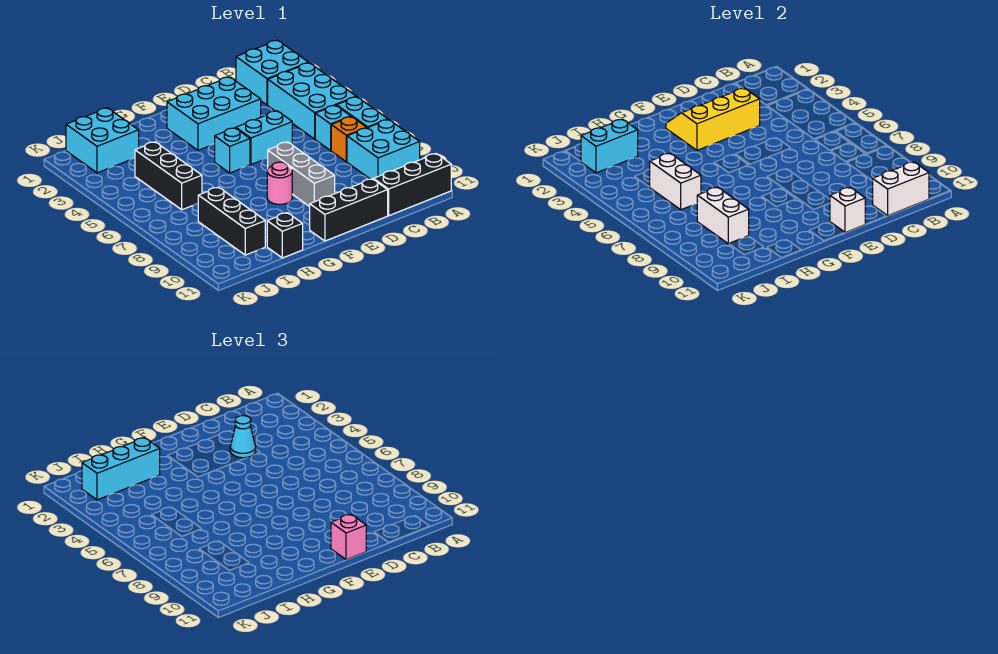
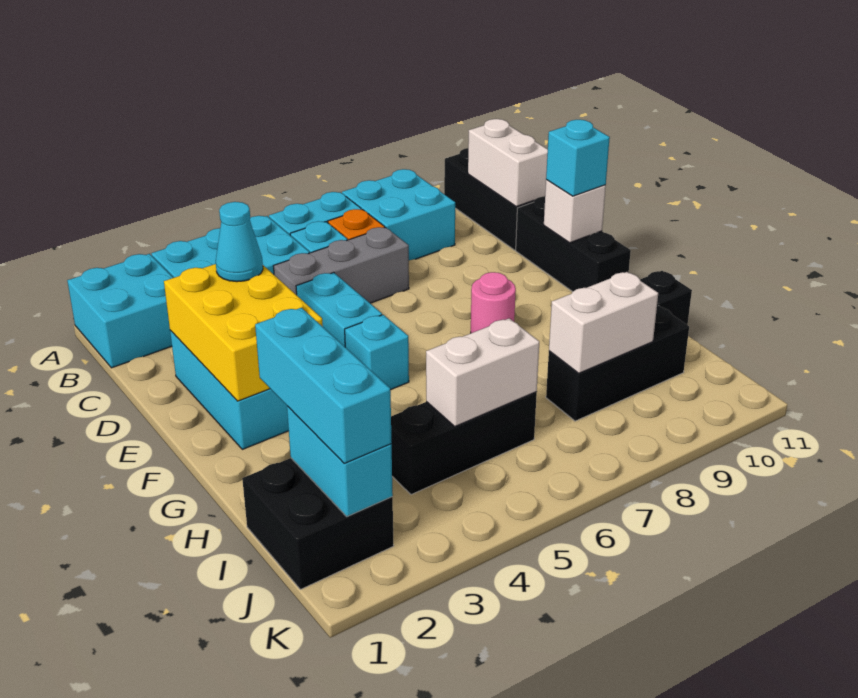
yellow 2x3 slope [666,88,760,150] -> yellow 2x3 brick [164,264,323,401]
grey 1x3 brick [268,142,335,207] -> grey 1x3 brick moved to [274,227,409,303]
pink 1x1 brick [331,514,366,560] -> cyan 1x1 brick [546,120,610,196]
cyan 2x2 brick [66,108,139,173] -> black 2x2 brick [242,458,394,589]

